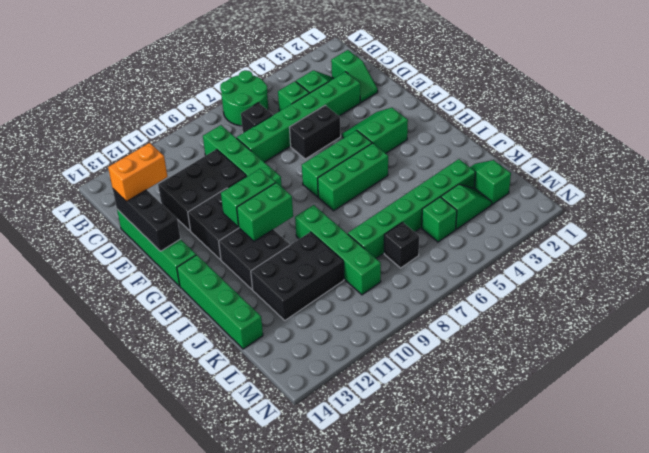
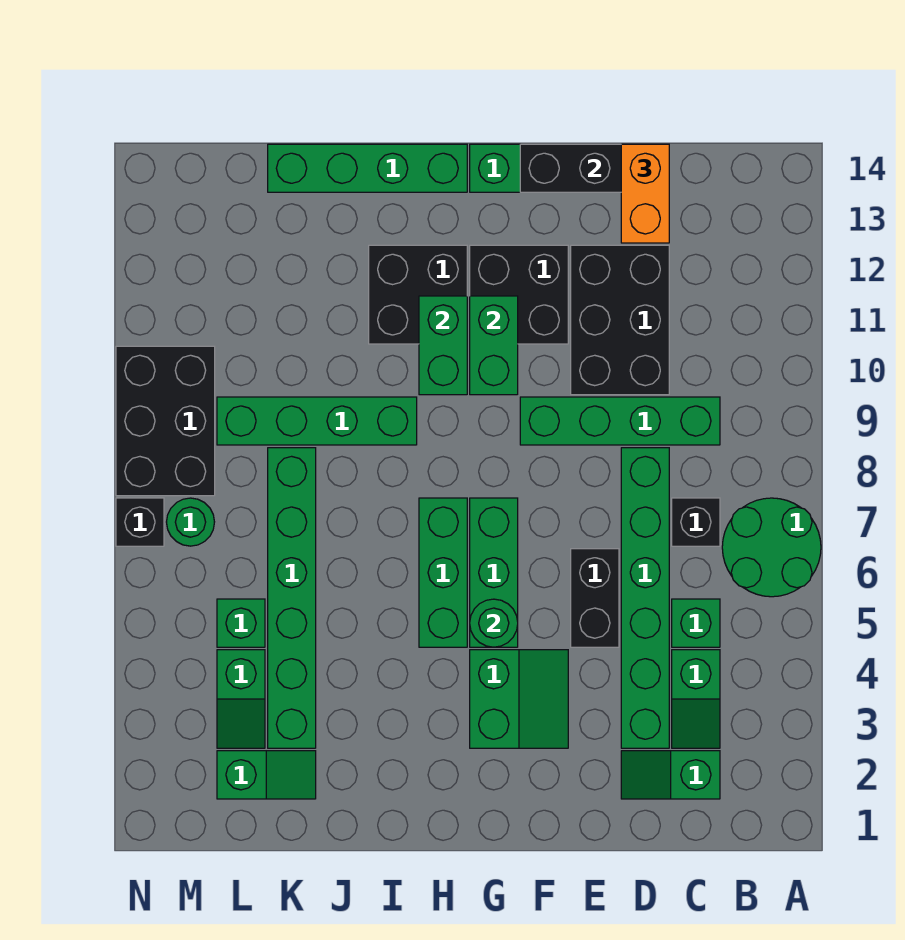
none -> green 1x1 round brick [470,599,518,647]
black 2x3 brick [251,232,344,320] -> black 2x3 brick moved to [116,346,215,496]
black 1x1 brick [384,222,419,268] -> black 1x1 brick moved to [116,498,164,546]
none -> green 1x1 round brick [167,498,214,546]

